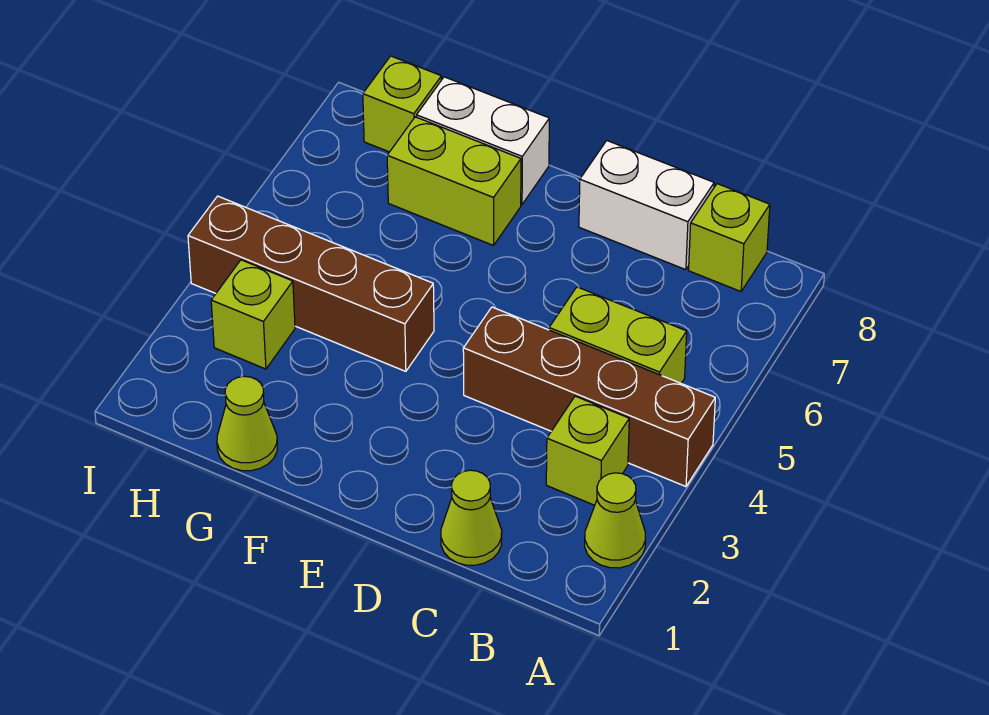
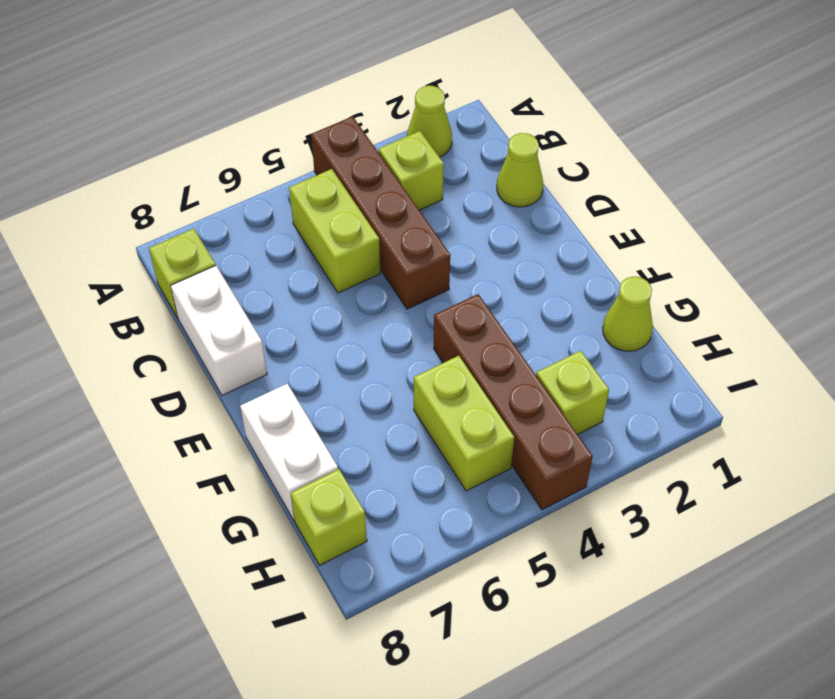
lime 1x2 brick [387,117,521,245] -> lime 1x2 brick moved to [414,356,514,491]

